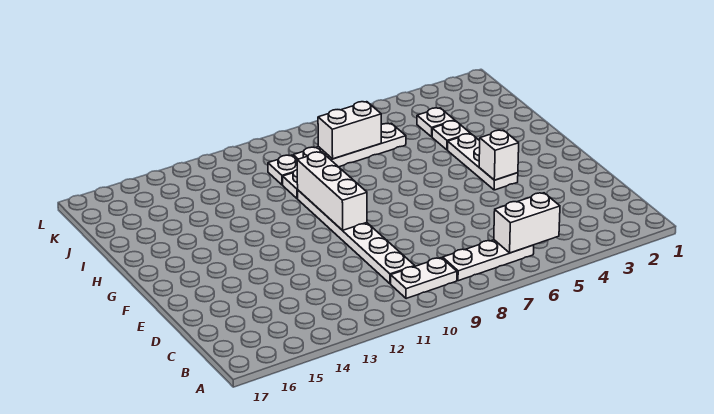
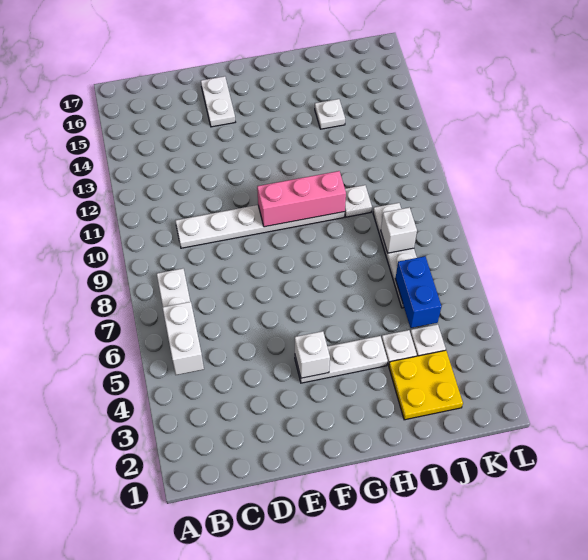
white 1x2 plate [391,258,457,299] -> white 1x2 plate moved to [201,76,235,127]
white 1x3 brick [297,152,367,230] -> pink 1x3 brick [257,171,346,227]
none -> yellow 2x2 plate [389,350,463,420]
none -> blue 1x2 brick [395,256,441,328]
white 1x2 brick [318,102,381,159] -> white 1x1 brick [381,207,417,253]
white 1x1 plate [268,155,297,185] -> white 1x1 plate moved to [315,99,345,129]

